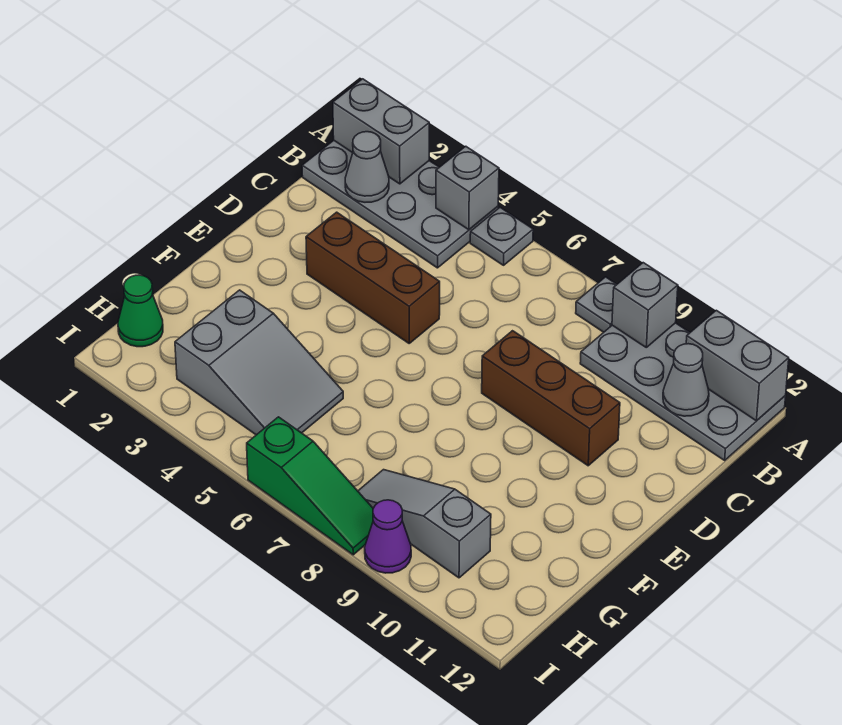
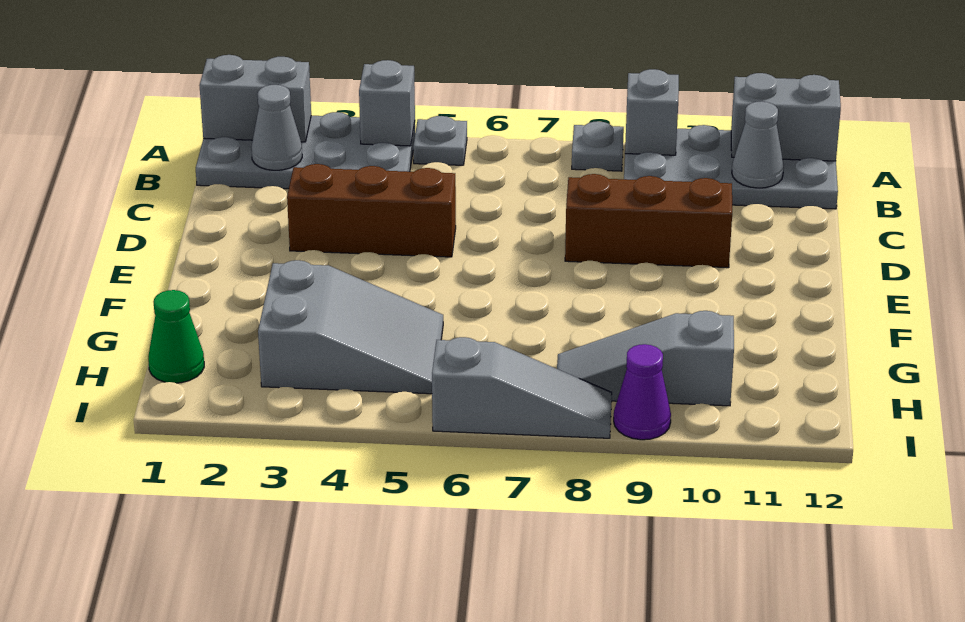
green 1x3 slope [247,417,373,555] -> grey 1x3 slope [432,337,612,438]

